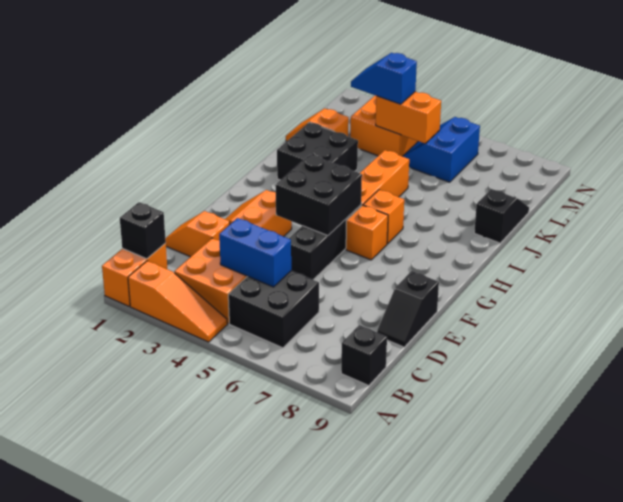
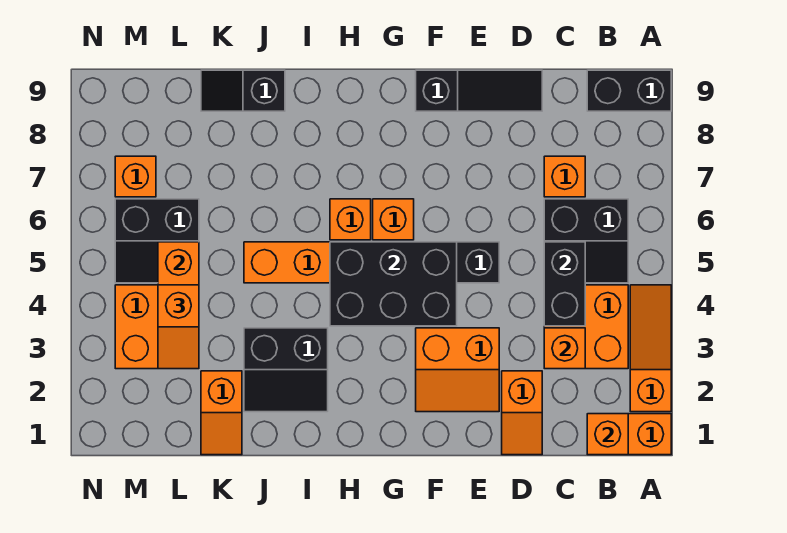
black 1x1 brick [120,202,166,259] -> orange 1x1 brick [587,414,628,455]
black 2x2 brick [228,271,319,348] -> black 2x2 slope [544,199,628,283]
black 1x1 brick [341,325,387,386] -> black 1x2 brick [587,70,671,111]
none -> orange 1x1 brick [544,328,585,369]
blue 1x2 brick [219,218,291,287] -> black 1x2 brick [544,242,585,326]
none -> orange 1x1 brick [544,156,585,197]
black 1x2 slope [377,271,439,347] -> black 1x3 slope [416,70,542,111]
black 2x2 brick [275,155,362,236] -> black 2x3 brick [330,242,457,326]
black 2x2 brick [277,122,358,180] -> black 2x2 slope [244,328,328,412]
blue 1x2 slope [351,53,417,104] -> orange 1x2 slope [158,285,199,369]
blue 2x2 slope [403,117,480,182] -> black 2x2 slope [115,199,199,283]
none -> orange 1x1 brick [115,156,156,197]

